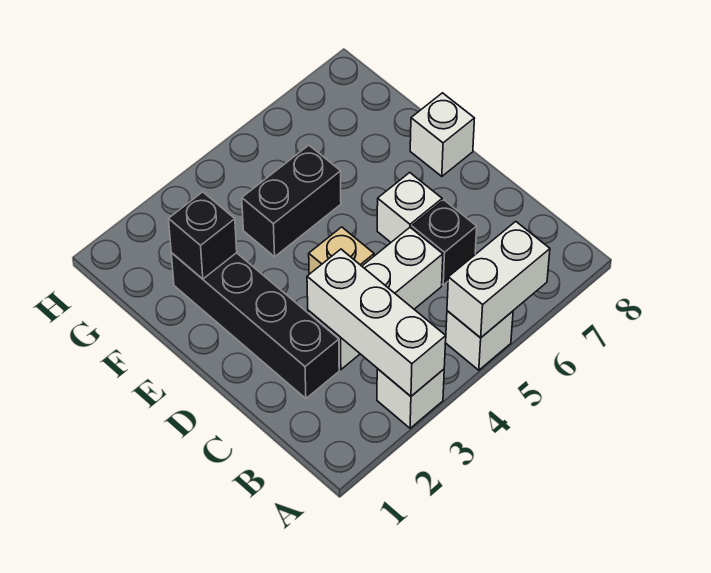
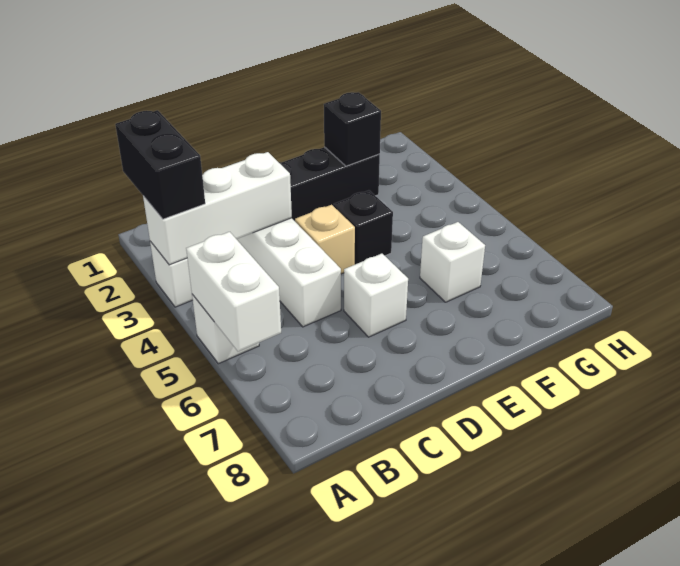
black 1x1 brick [412,200,477,285] -> black 1x1 brick moved to [334,190,393,264]
white 1x1 brick [410,93,475,176] -> white 1x1 brick moved to [420,222,485,302]
black 1x2 brick [242,145,341,257] -> black 1x2 brick moved to [115,110,205,219]

